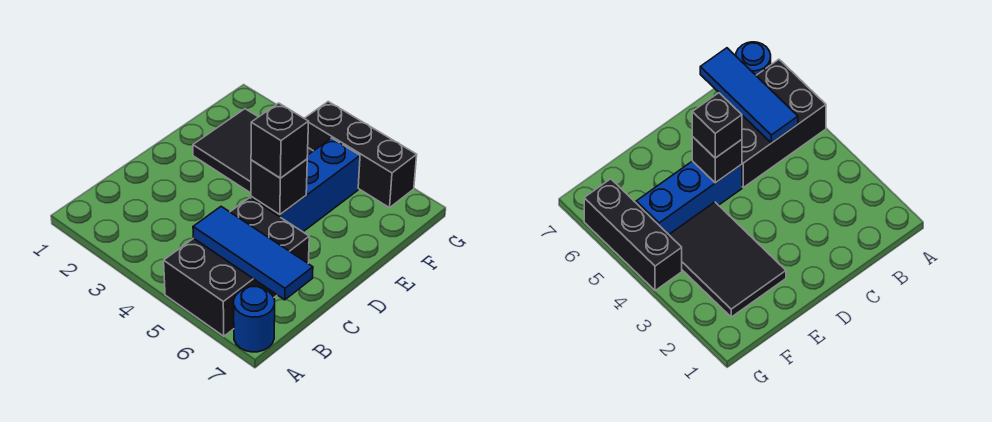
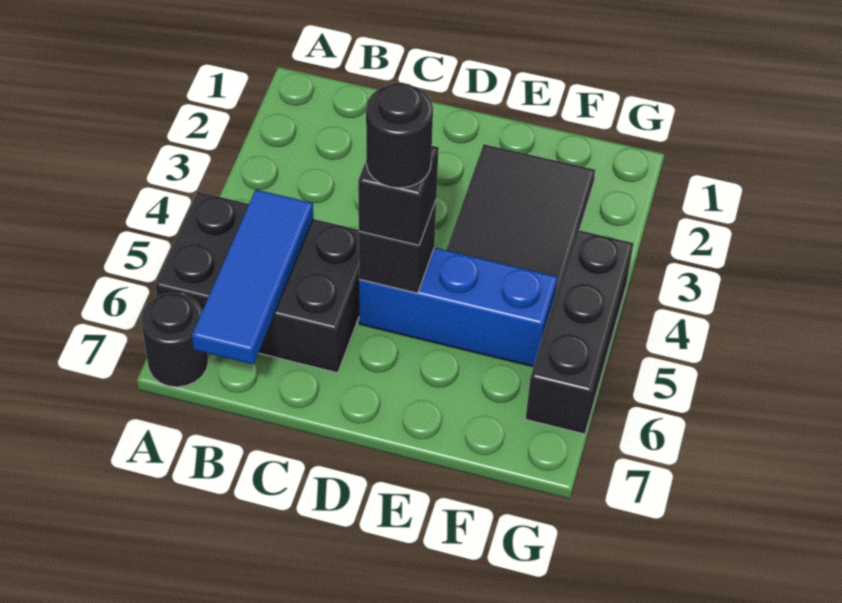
blue 1x1 round brick [234,287,275,352] -> black 1x1 round brick [141,293,208,387]
none -> black 1x1 round brick [366,83,433,188]

